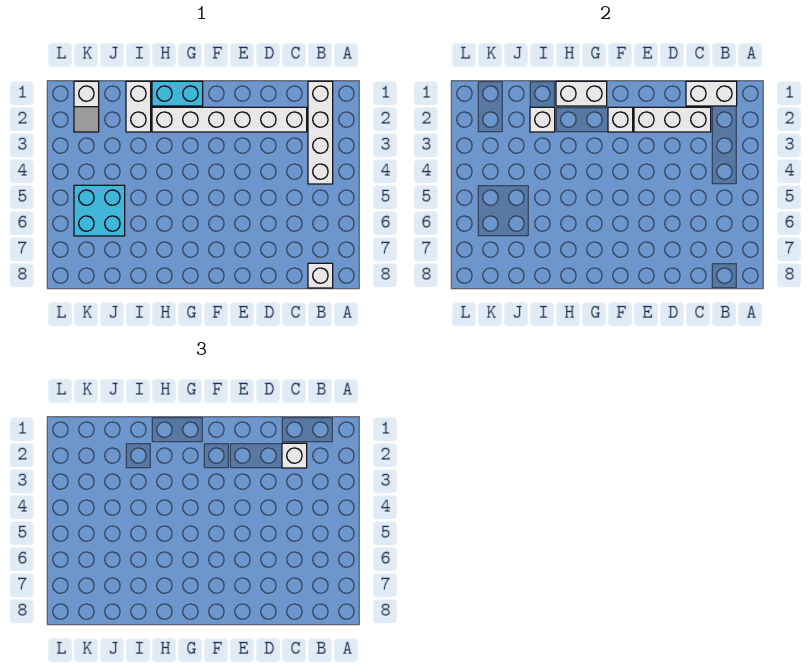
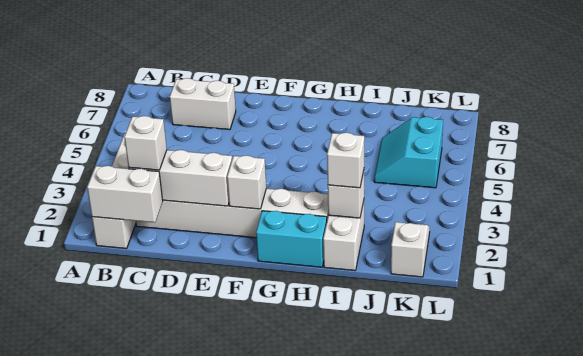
white 1x1 brick [308,263,333,288] -> white 1x1 brick moved to [327,133,364,188]
white 1x2 brick [556,81,607,106] -> white 1x2 brick moved to [170,78,236,130]
cyan 2x2 brick [74,185,125,236] -> cyan 2x2 slope [374,117,443,188]

